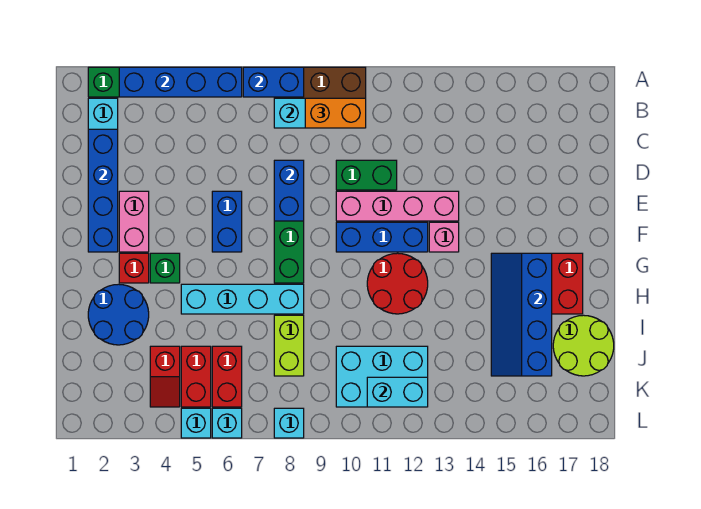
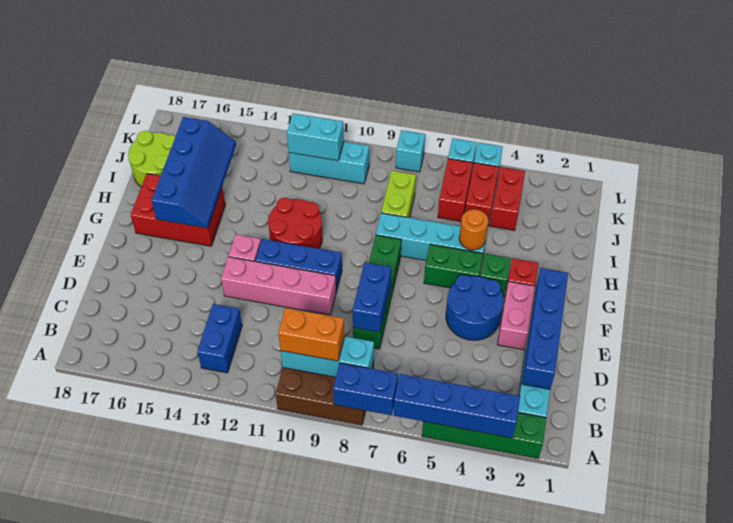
green 1x2 brick [336,160,397,190] -> green 1x2 brick moved to [424,244,483,288]
blue 1x2 brick [212,191,242,252] -> blue 1x2 brick moved to [197,304,242,373]
blue 2x2 round brick [88,284,149,345] -> blue 2x2 round brick moved to [446,275,503,340]
none -> orange 1x1 round brick [459,209,488,250]
red 1x2 slope [150,346,180,407] -> red 1x2 brick [490,167,525,231]
cyan 2x3 brick [336,346,428,407] -> cyan 1x3 brick [289,142,369,184]

